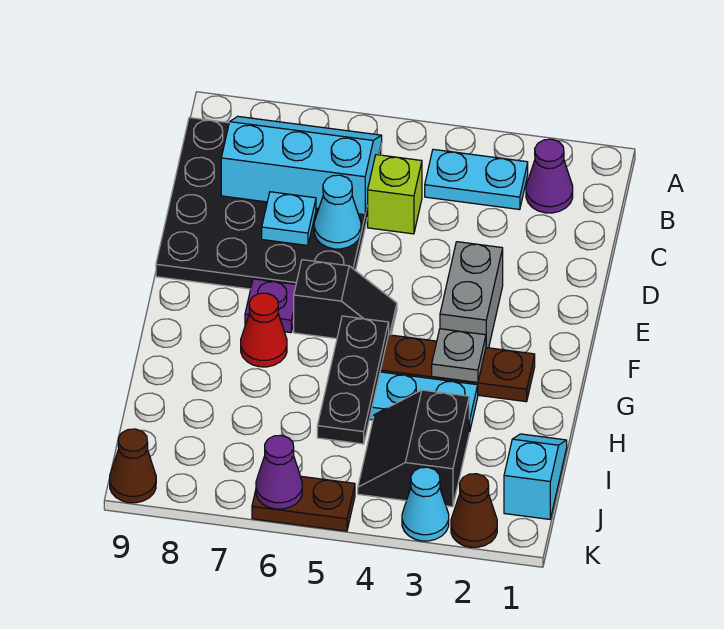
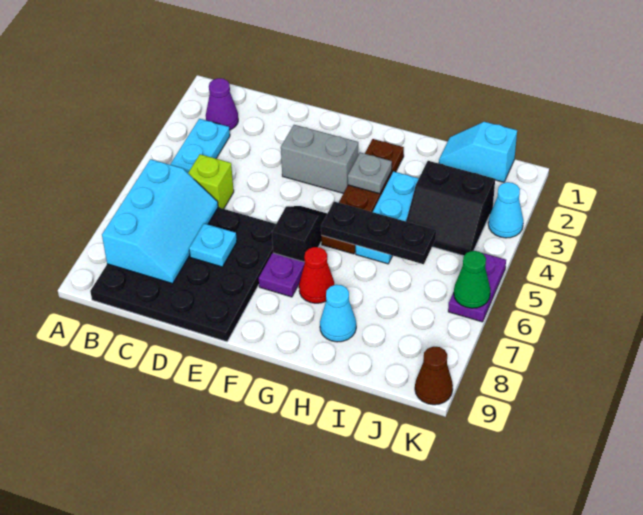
cyan 2x3 slope [221,116,382,215] -> cyan 2x3 slope turned to [102,159,218,284]
cyan 1x1 cone [314,175,361,249] -> cyan 1x1 cone moved to [320,285,356,342]
brown 1x1 cone [451,474,497,547] -> none
brown 1x2 plate [252,476,355,531] -> purple 1x2 plate [448,250,506,322]
purple 1x1 cone [256,435,302,509] -> green 1x1 cone [454,251,490,308]

